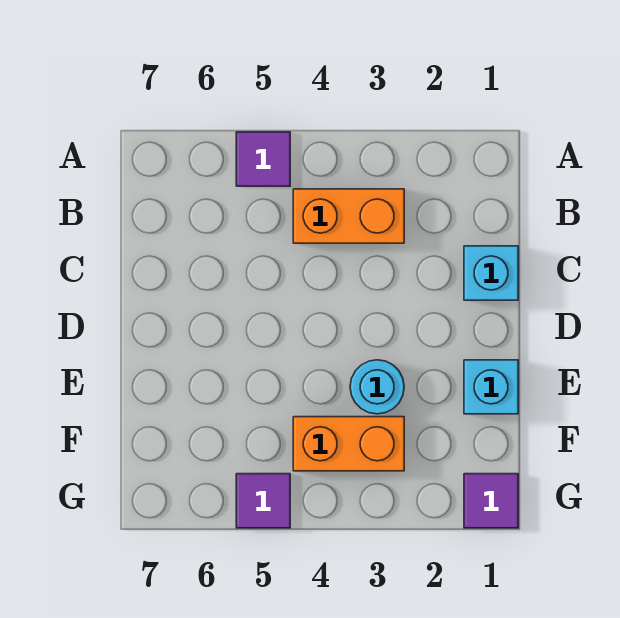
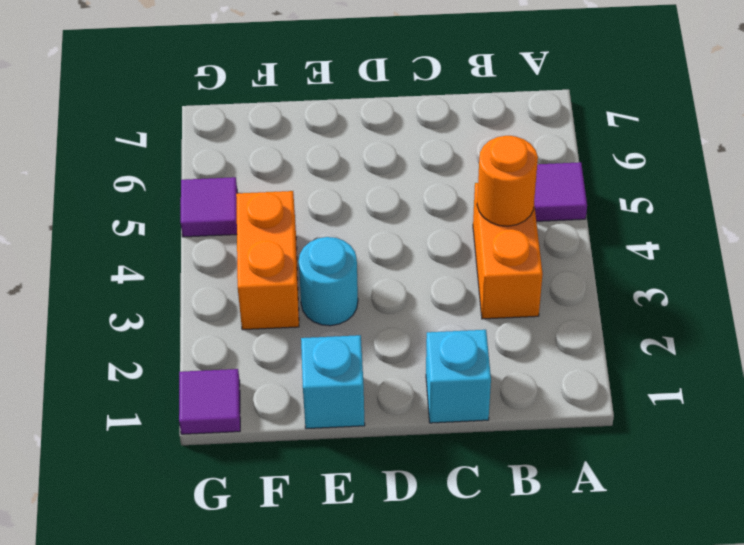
none -> orange 1x1 round brick [477,136,538,226]

